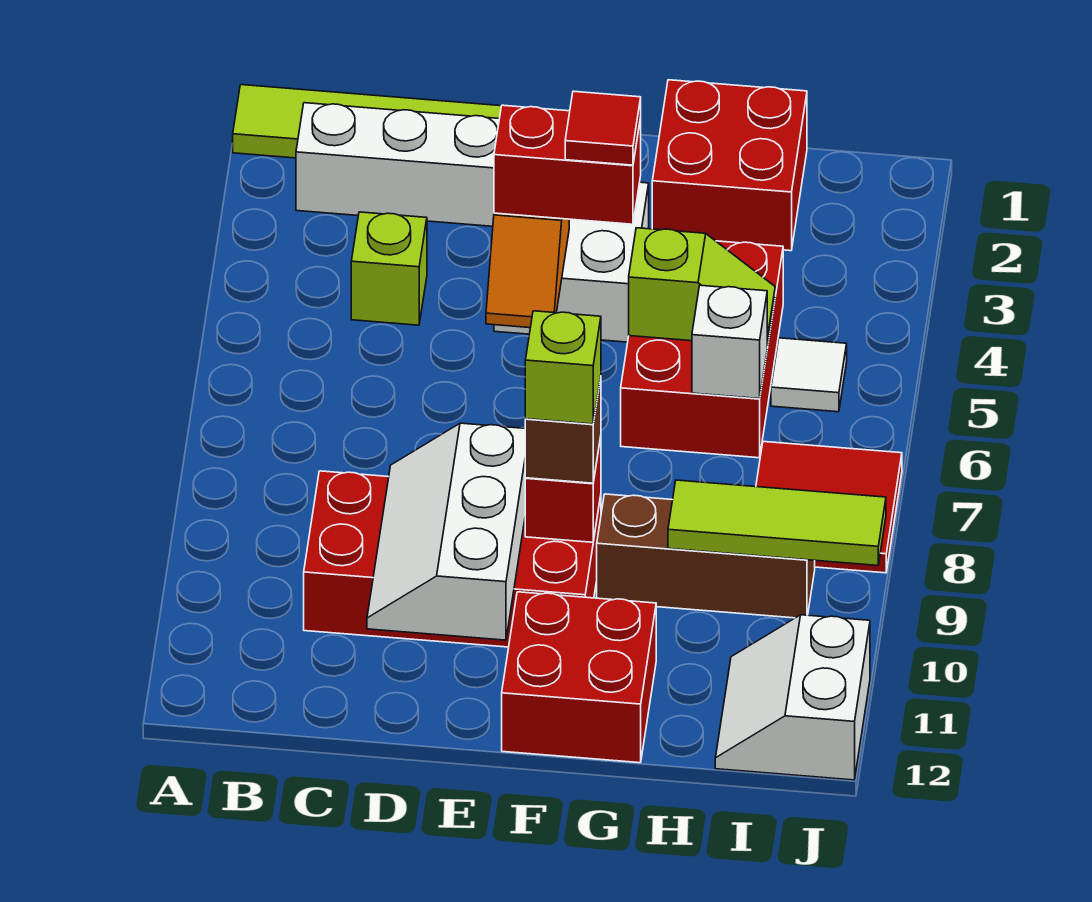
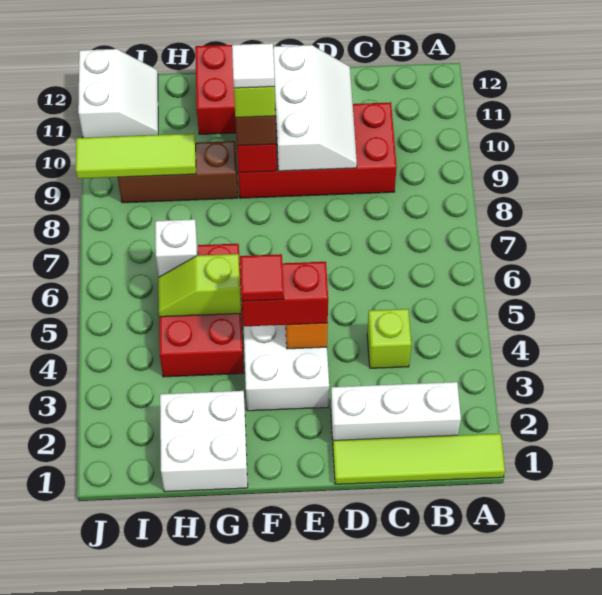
red 2x2 brick [652,80,807,251] -> white 2x2 brick [160,391,248,492]
white 1x1 tile [771,338,847,412] -> white 1x1 tile moved to [232,43,275,88]
red 2x2 tile [756,442,902,573] -> none

